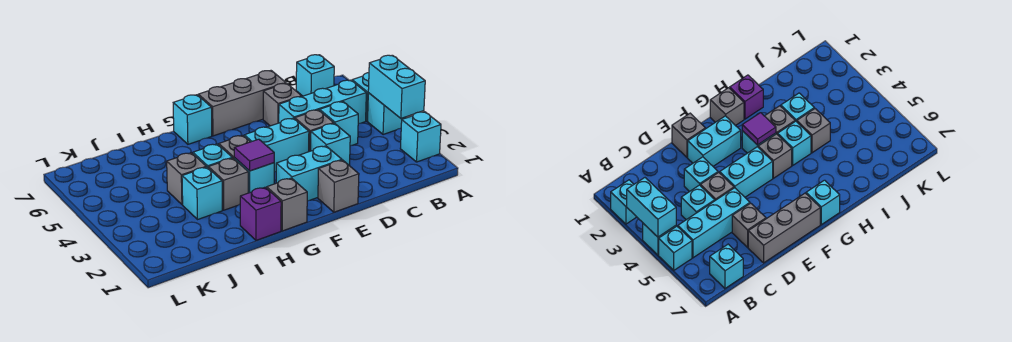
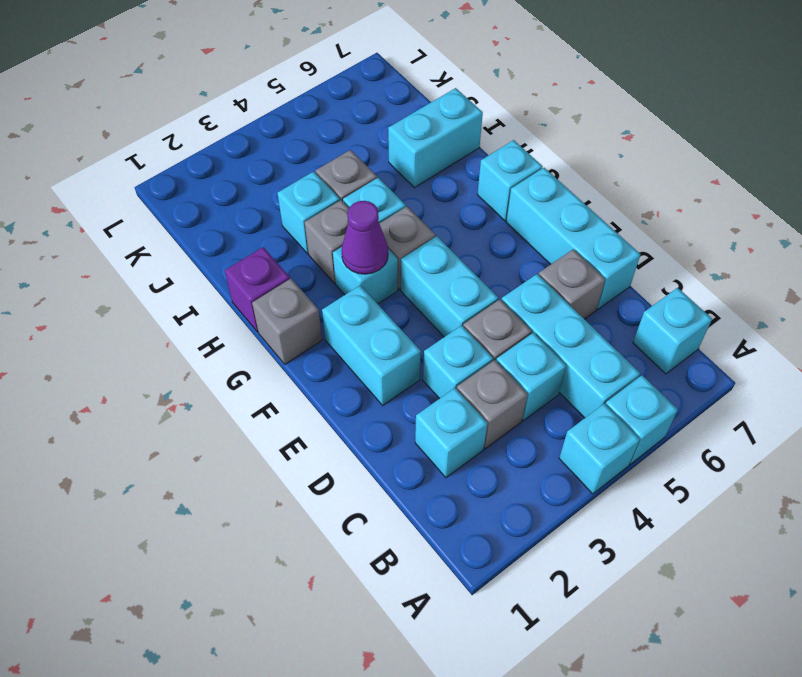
cyan 1x1 brick [400,112,441,162] -> cyan 1x1 brick moved to [415,388,487,478]
cyan 1x2 brick [368,55,425,118] -> cyan 1x2 brick moved to [388,88,483,188]
grey 1x3 brick [198,71,286,136] -> cyan 1x3 brick [506,168,640,309]
grey 1x1 brick [318,160,359,212] -> grey 1x1 brick moved to [457,360,527,449]
purple 1x1 tile [234,139,274,171] -> purple 1x1 cone [341,201,388,274]

